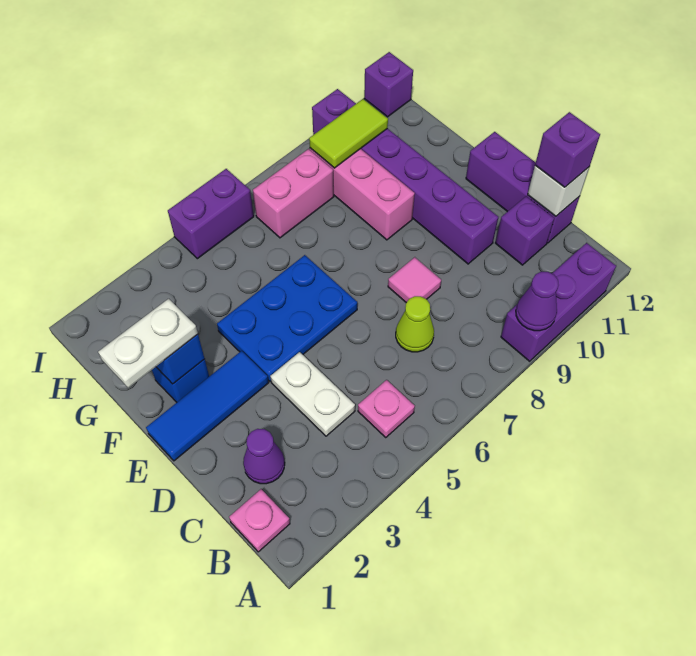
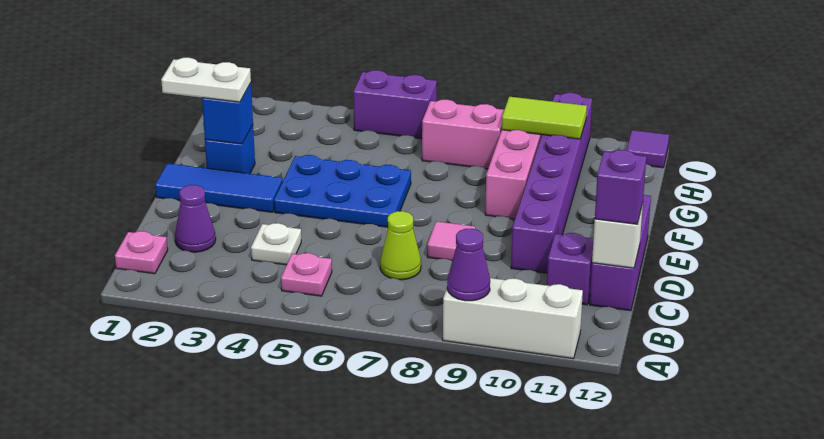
purple 1x3 brick [501,243,616,361] -> white 1x3 brick [443,278,583,359]
white 1x2 plate [270,352,355,436] -> white 1x1 plate [251,223,301,265]
purple 1x1 brick [364,52,413,117] -> purple 1x1 tile [627,130,669,168]

